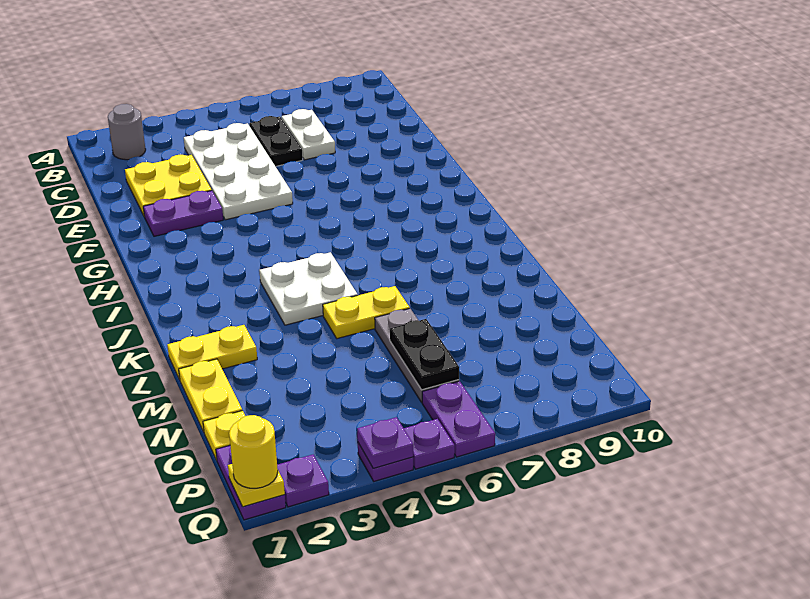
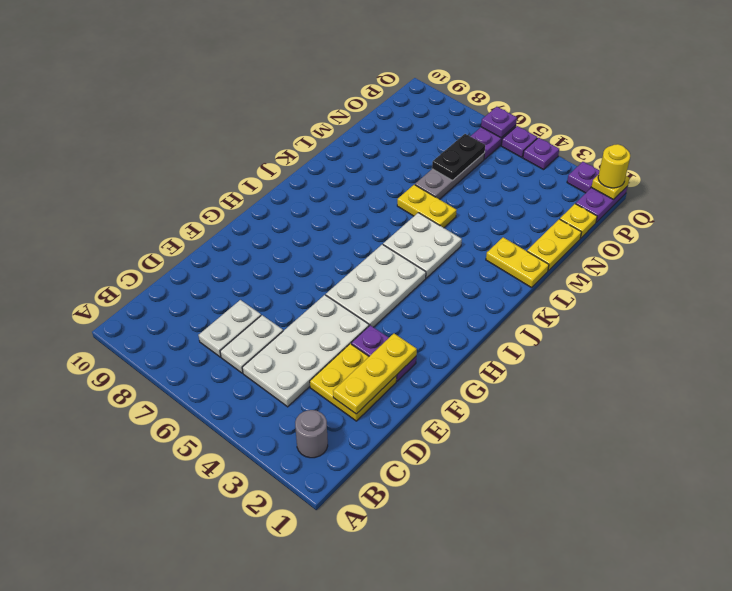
black 1x2 plate [249,116,303,166] -> white 1x2 plate [220,315,283,373]
none -> yellow 1x3 plate [333,334,417,414]
none -> white 2x3 plate [326,244,426,327]
purple 1x1 plate [357,417,413,468] -> purple 1x1 plate moved to [481,107,517,138]

